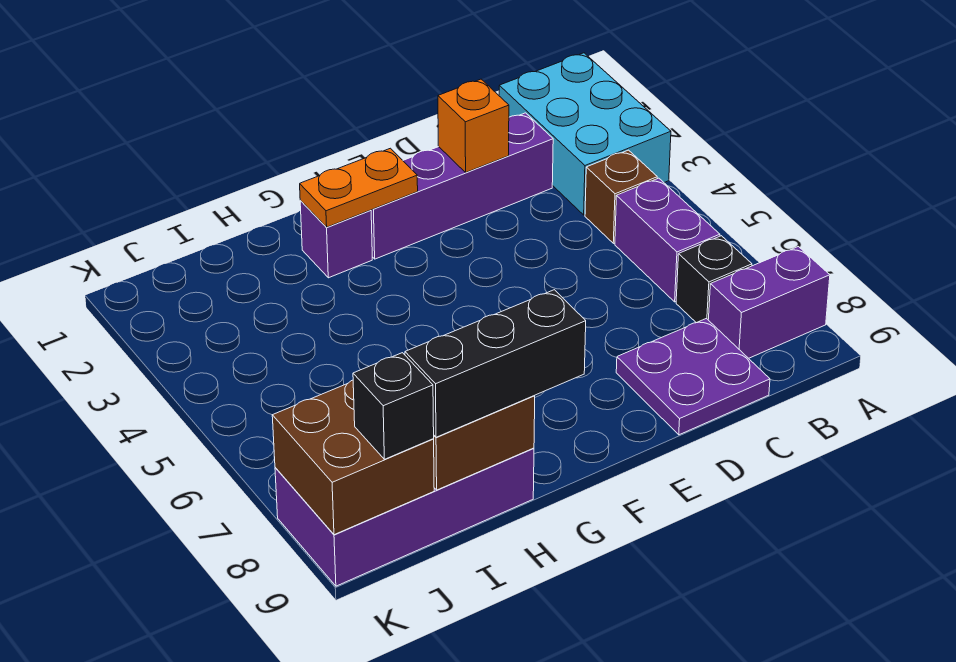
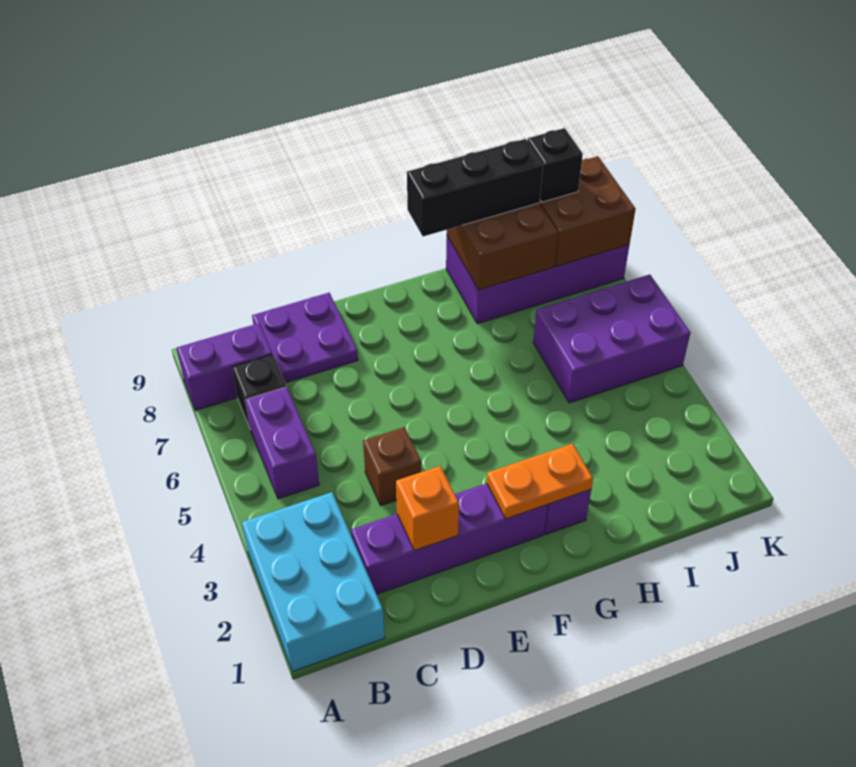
brown 1x1 brick [585,150,657,243] -> brown 1x1 brick moved to [363,427,421,506]
none -> purple 2x3 brick [533,275,690,403]

